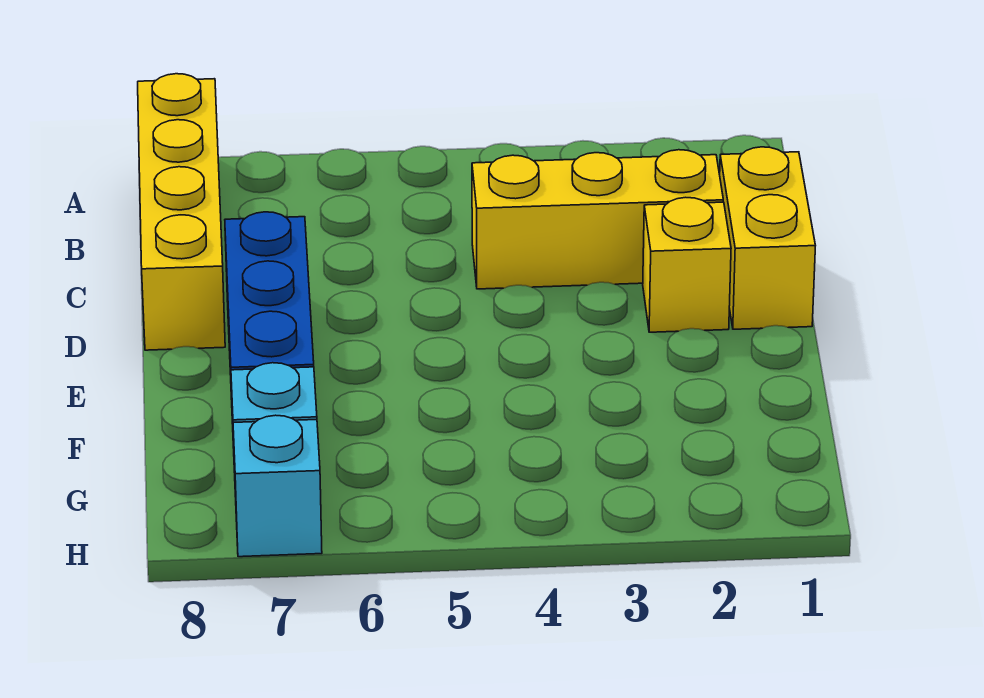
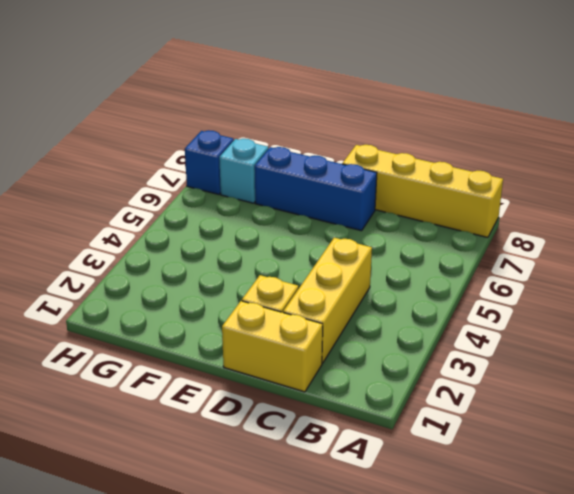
cyan 1x1 brick [233,415,322,557] -> blue 1x1 brick [185,130,234,194]

